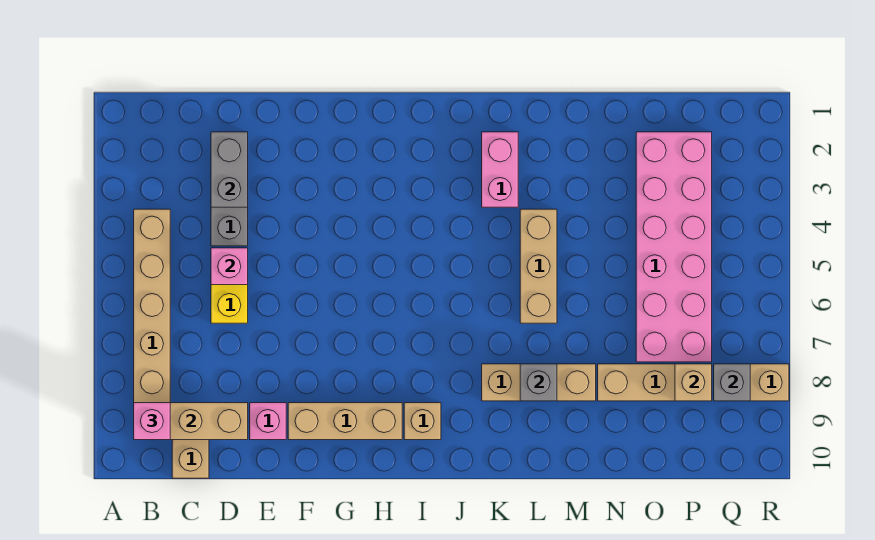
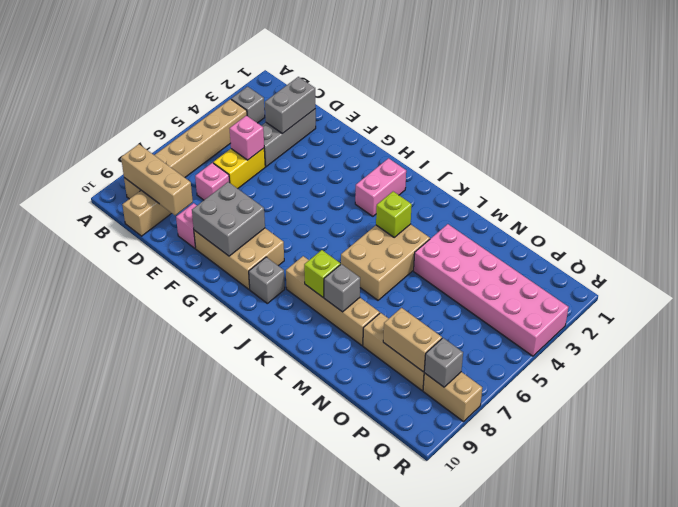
none -> grey 1x1 brick [231,87,265,123]
pink 1x1 brick [134,403,170,440] -> pink 1x1 brick moved to [195,163,230,200]
none -> grey 2x2 brick [192,182,265,256]
tan 1x3 brick [288,403,402,440] -> tan 2x3 brick [194,228,284,289]
tan 1x1 brick [404,403,441,440] -> grey 1x1 brick [249,257,285,303]
pink 1x2 brick [482,132,518,207] -> pink 1x2 brick moved to [355,158,406,216]
none -> lime 1x1 brick [376,192,412,237]
tan 1x3 brick [482,364,596,401] -> tan 1x4 brick [286,256,380,346]
none -> lime 1x1 brick [304,250,340,297]
tan 1x3 brick [520,209,557,323] -> tan 2x3 brick [341,224,430,300]
pink 2x6 brick [636,132,712,362] -> pink 2x6 brick turned to [414,224,568,356]
tan 1x1 brick [675,364,712,401] -> tan 1x2 brick [383,308,442,372]

